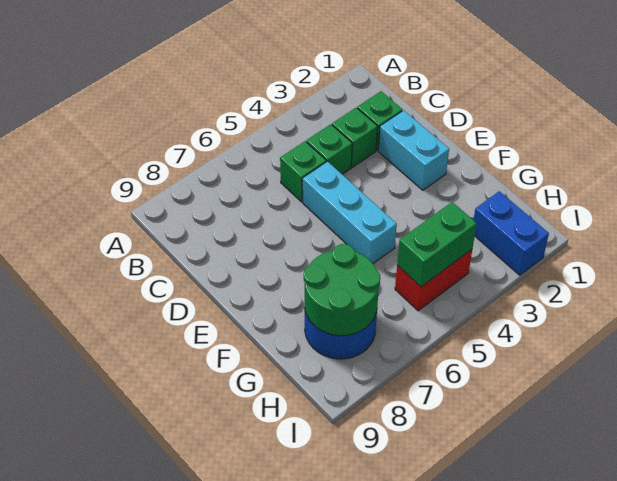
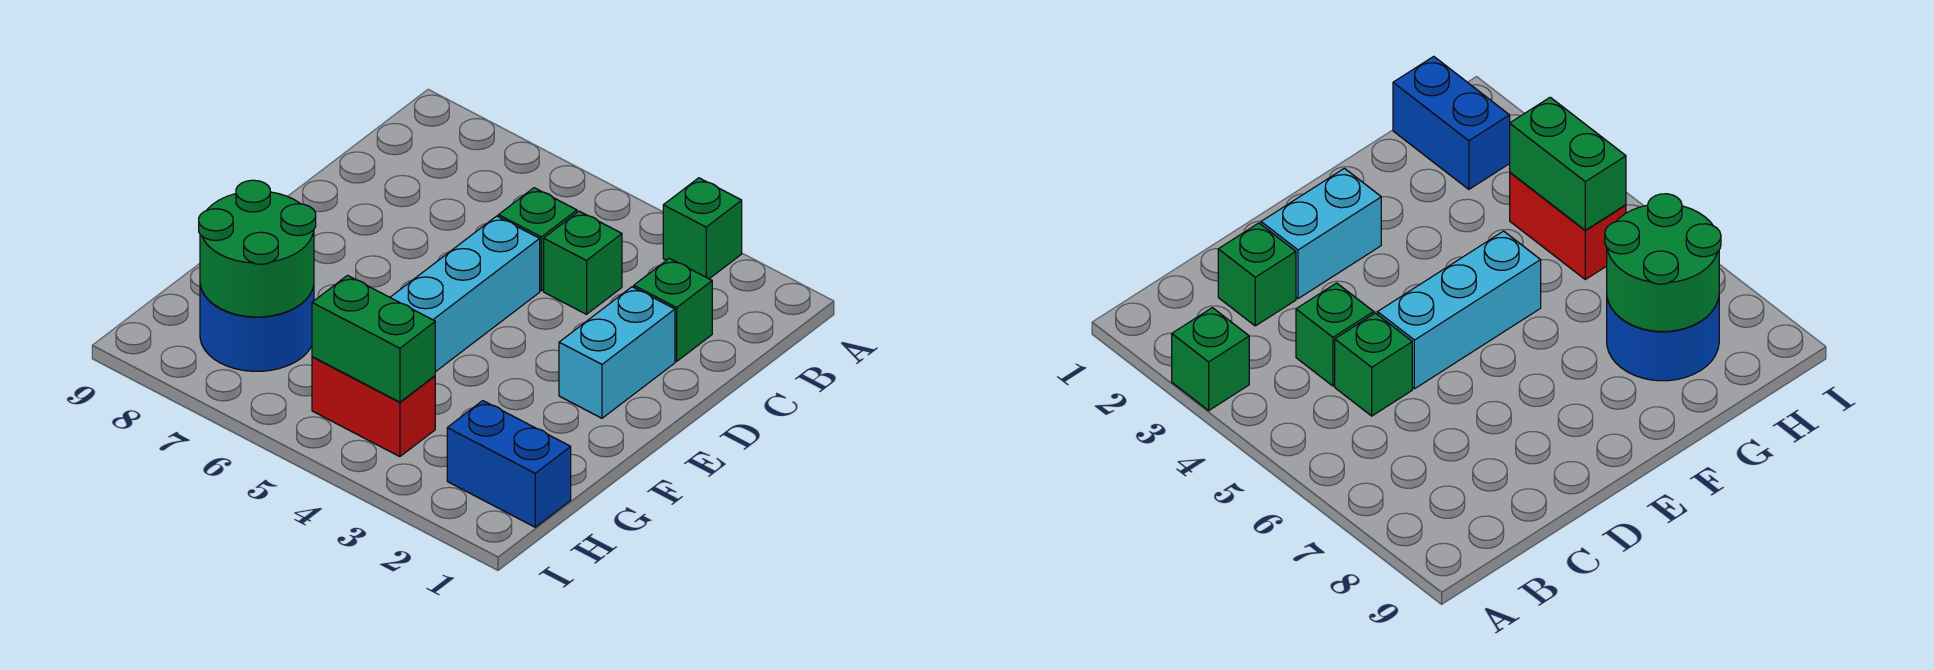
green 1x1 brick [332,108,378,167] -> green 1x1 brick moved to [663,178,742,279]
blue 1x2 brick [474,191,549,275] -> blue 1x2 brick turned to [447,401,571,527]

